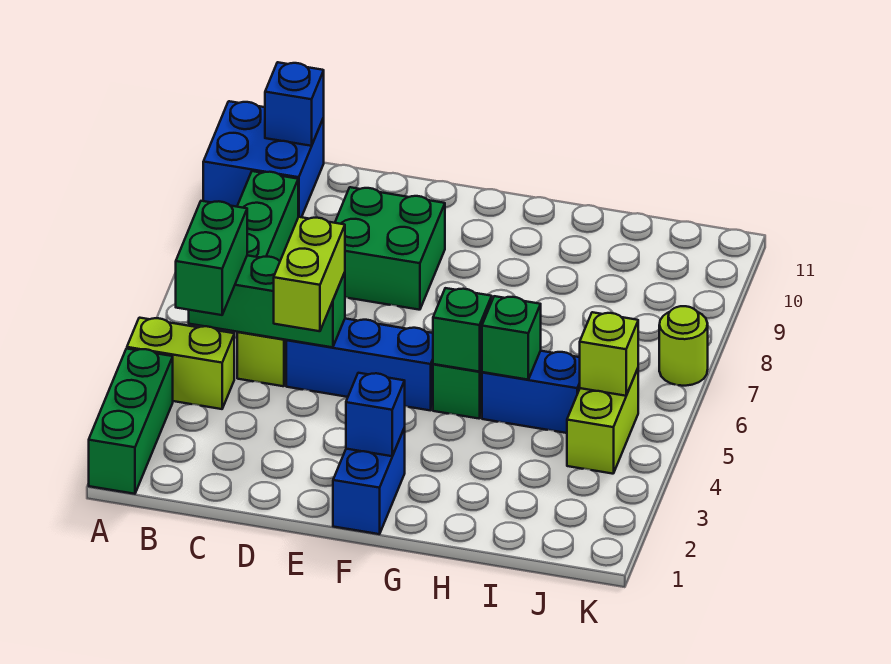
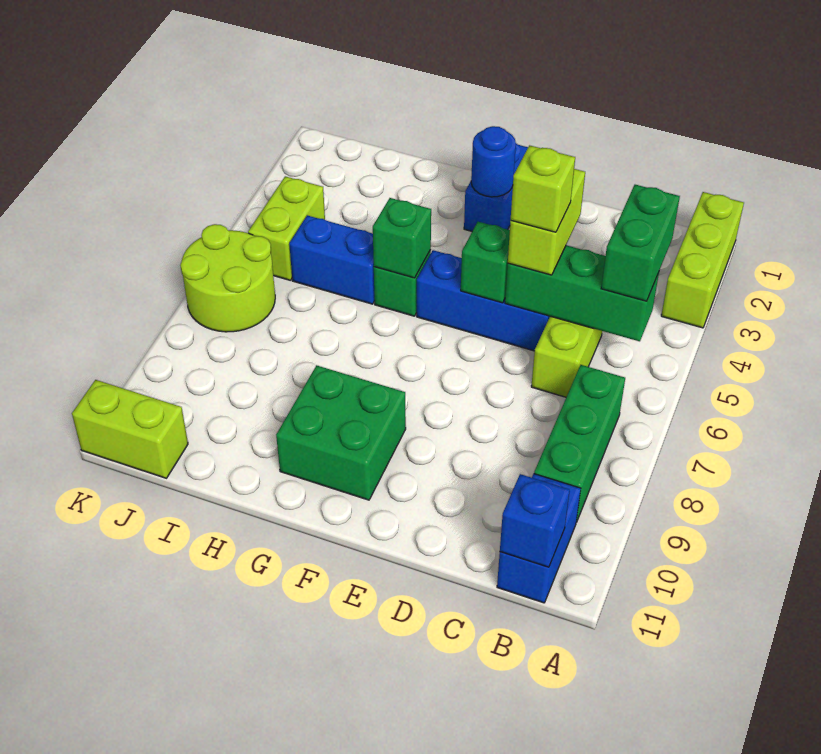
green 1x3 brick [89,349,173,494] -> lime 1x3 brick [661,192,744,328]
lime 1x2 brick [127,318,234,409] -> lime 1x2 brick moved to [72,380,188,478]
blue 2x2 brick [203,101,324,217] -> blue 1x2 brick [497,474,581,603]
green 2x2 brick [335,187,445,310] -> green 2x2 brick moved to [276,365,406,500]
blue 1x1 brick [346,373,405,456] -> blue 1x1 round brick [471,126,516,197]
green 1x1 brick [482,296,541,380] -> green 1x1 brick moved to [461,222,510,303]
lime 1x1 brick [580,312,638,396] -> lime 1x1 brick moved to [511,145,575,232]
lime 1x1 round brick [659,306,708,386] -> lime 2x2 round brick [180,224,275,332]

